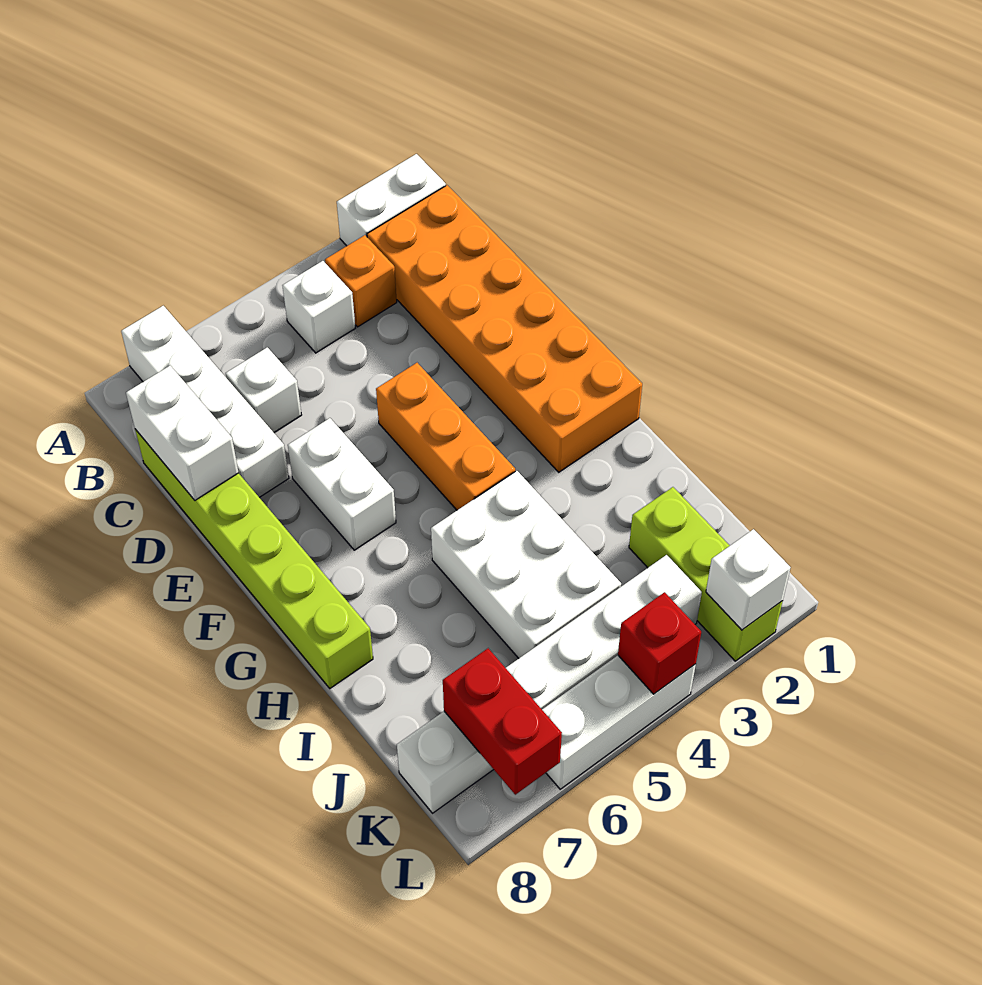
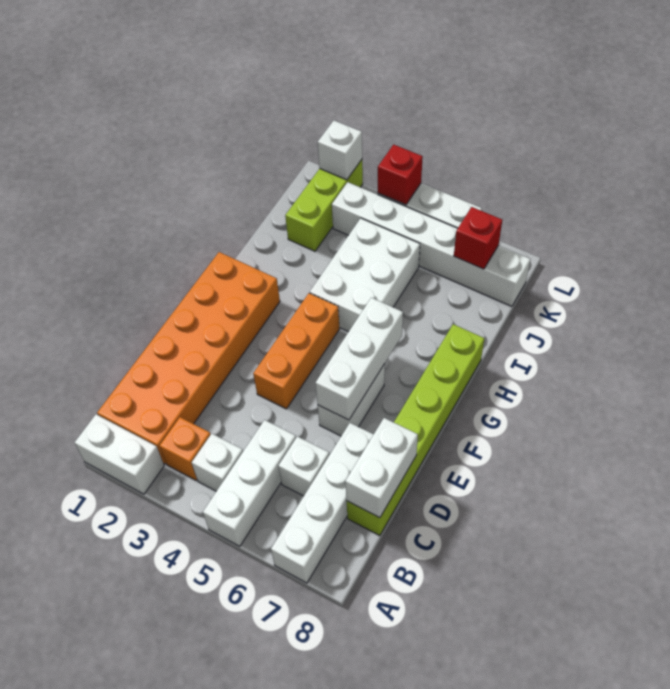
none -> white 1x3 brick [203,420,296,546]
none -> white 1x3 brick [315,298,403,420]
red 1x2 brick [443,648,562,795] -> red 1x1 brick [454,207,502,269]

